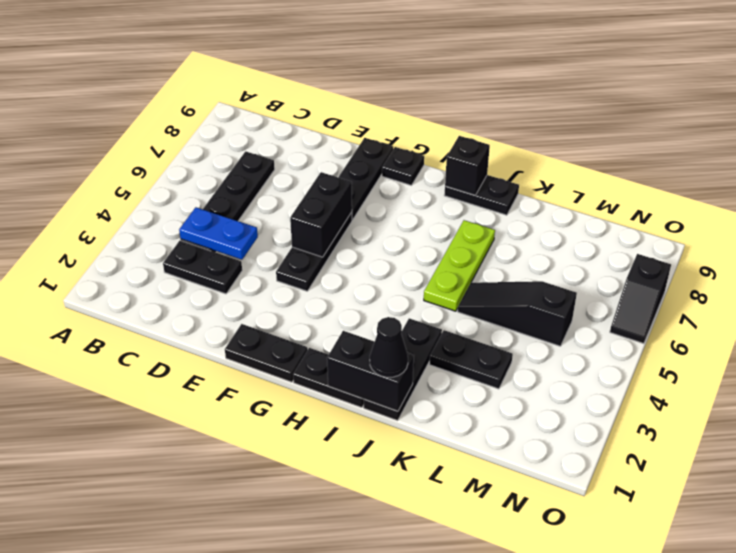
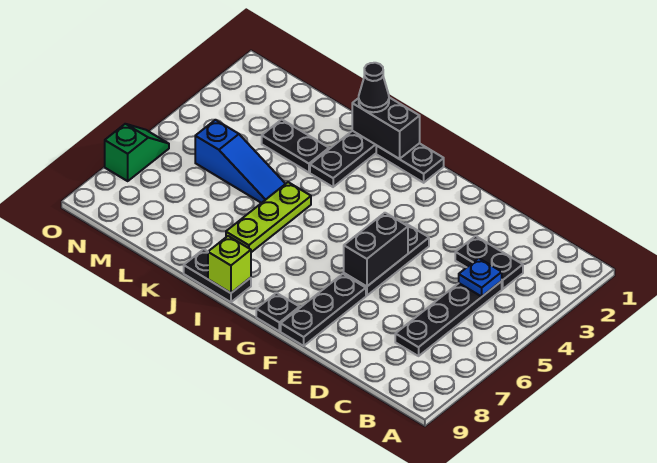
blue 1x2 plate [179,207,258,260] -> blue 1x1 plate [459,258,502,296]
black 1x2 plate [225,324,308,382] -> none
black 1x1 brick [445,136,490,195] -> lime 1x1 brick [208,236,251,293]
black 1x3 slope [458,281,577,346] -> blue 1x3 slope [195,120,285,203]
black 1x2 slope [610,254,671,344] -> green 1x2 slope [105,124,169,181]

